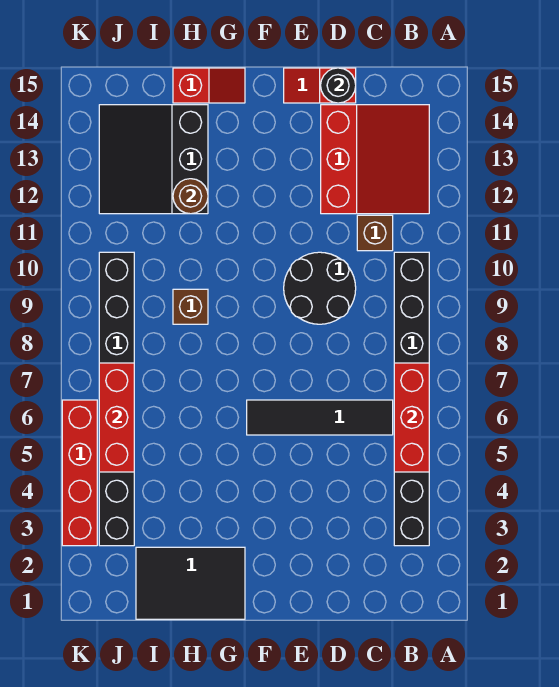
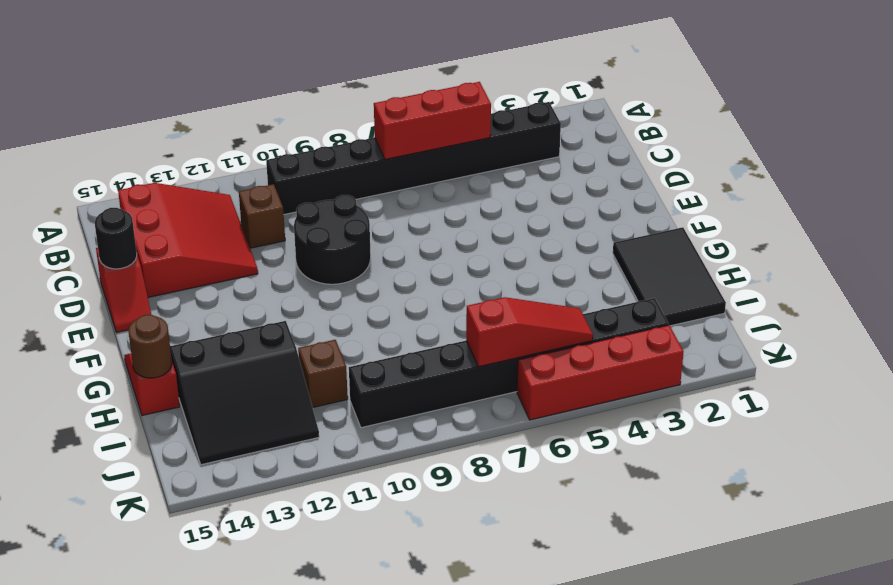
red 3x3 slope [321,105,429,214] -> red 3x3 slope turned to [118,183,258,297]
black 1x4 tile [247,400,393,435] -> none
brown 1x1 brick [173,289,208,324] -> brown 1x1 brick moved to [298,340,348,408]
brown 1x1 round brick [173,179,208,214] -> brown 1x1 round brick moved to [128,315,172,378]
red 1x3 brick [99,363,134,472] -> red 1x3 slope [466,297,593,367]

